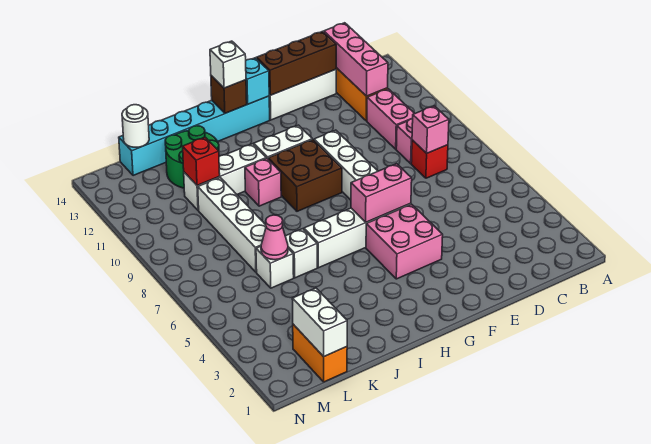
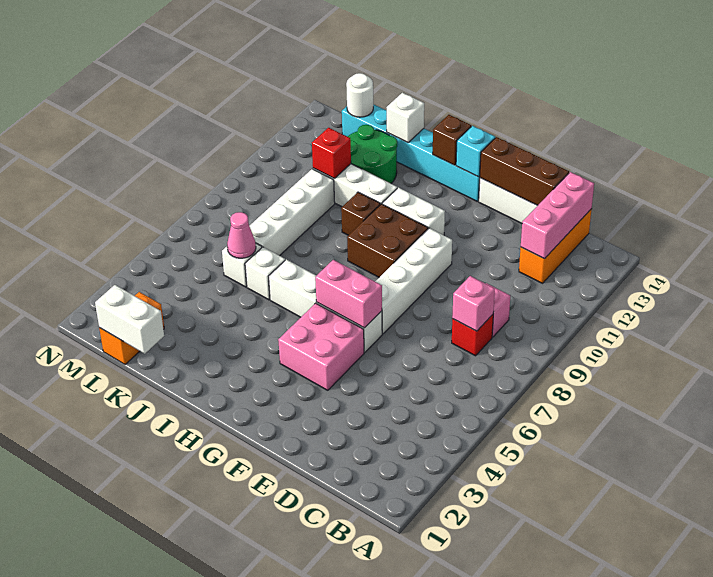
pink 1x2 brick [367,89,415,149] -> none
white 1x1 brick [210,41,246,88] -> white 1x1 brick moved to [386,93,424,143]
pink 1x1 brick [245,158,281,206] -> brown 1x1 brick [341,192,380,235]
white 1x2 brick [292,288,347,357] -> white 1x2 brick turned to [95,285,164,354]

